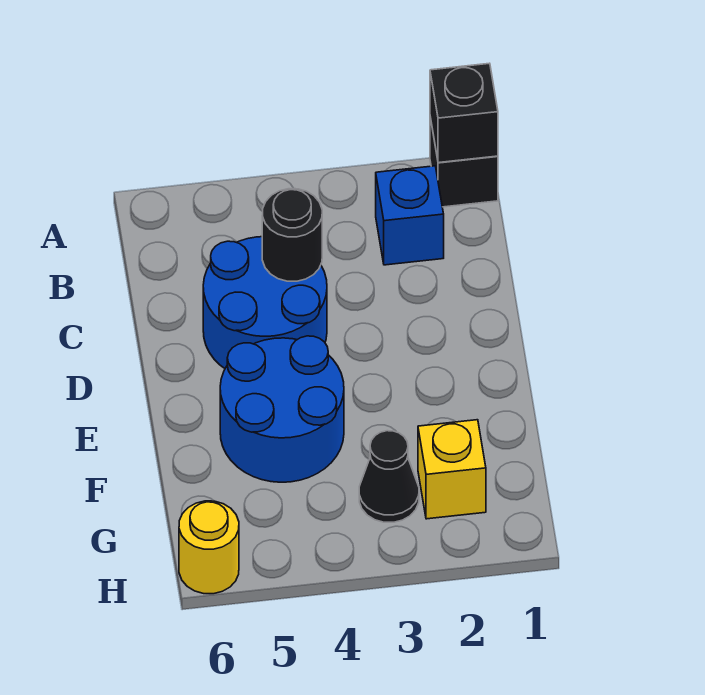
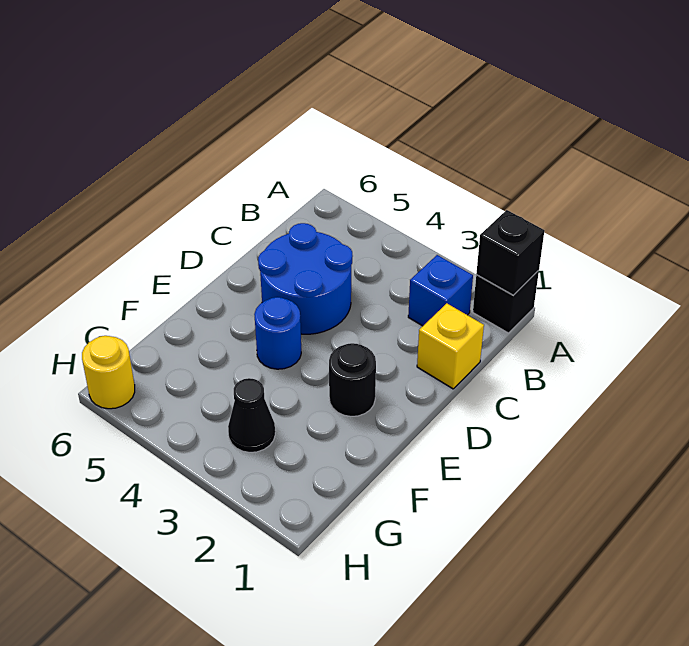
black 1x1 round brick [262,189,322,281] -> black 1x1 round brick moved to [329,343,376,416]
blue 2x2 round brick [220,336,344,482] -> blue 1x1 round brick [254,297,301,369]
yellow 1x1 brick [418,420,486,519] -> yellow 1x1 brick moved to [417,303,484,389]

